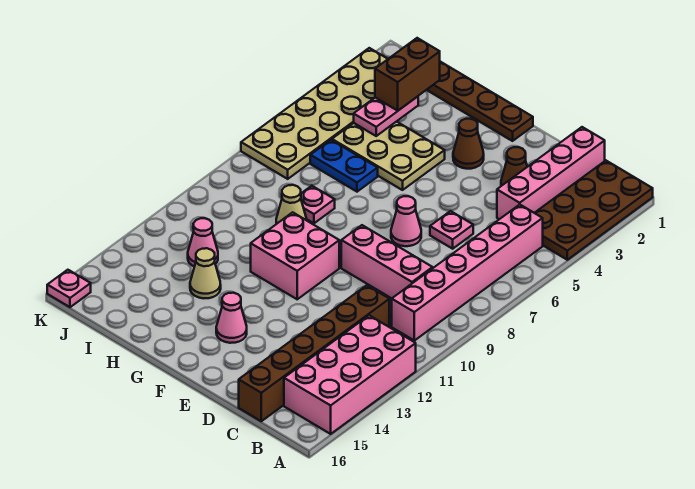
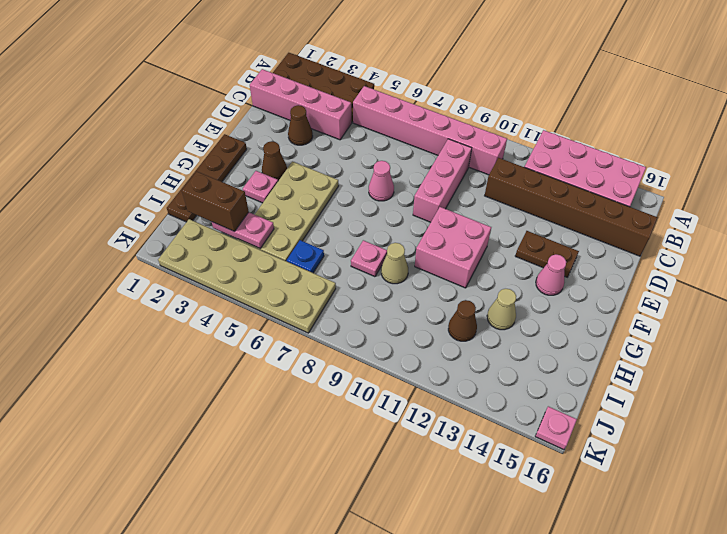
pink 1x1 plate [430,211,473,249] -> pink 1x1 plate moved to [243,171,278,203]
none -> brown 1x2 plate [515,231,579,277]
tan 2x3 plate [332,121,445,190] -> tan 2x4 plate [237,162,338,261]
blue 1x2 plate [310,140,378,192] -> blue 1x1 plate [287,240,324,273]
pink 1x1 cone [188,218,218,267] -> brown 1x1 cone [448,300,477,341]

